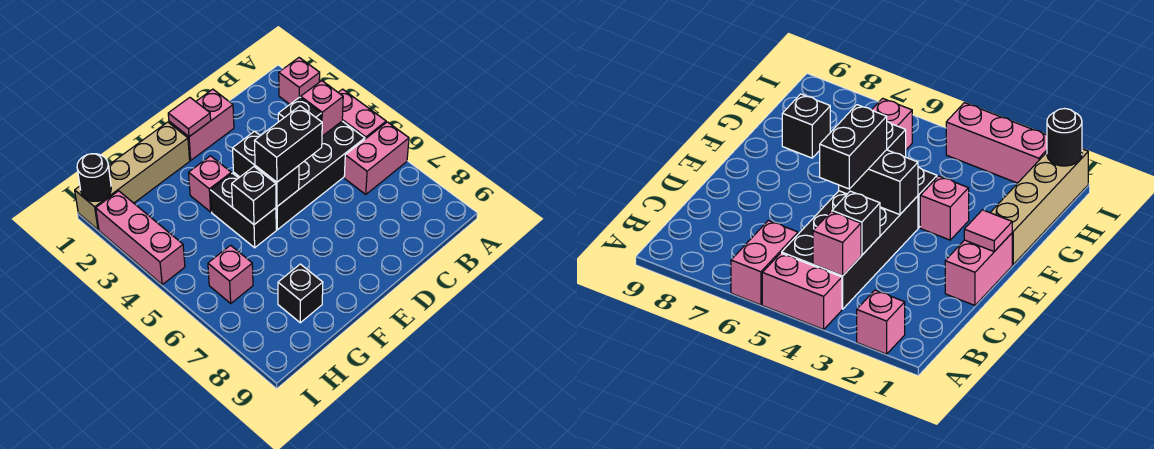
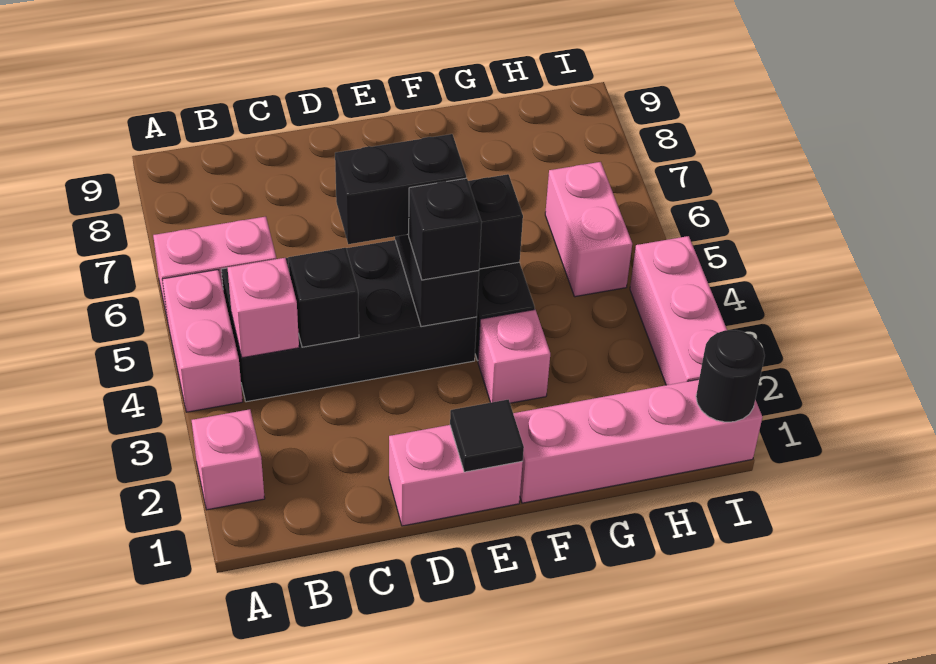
pink 1x1 tile [168,98,211,137] -> black 1x1 tile [450,400,524,472]
tan 1x4 brick [75,122,190,230] -> pink 1x4 brick [513,379,762,503]
black 1x1 brick [278,264,323,323] -> black 1x1 brick moved to [409,178,482,280]
pink 1x1 brick [208,245,253,303] -> pink 1x2 brick [545,162,632,297]

